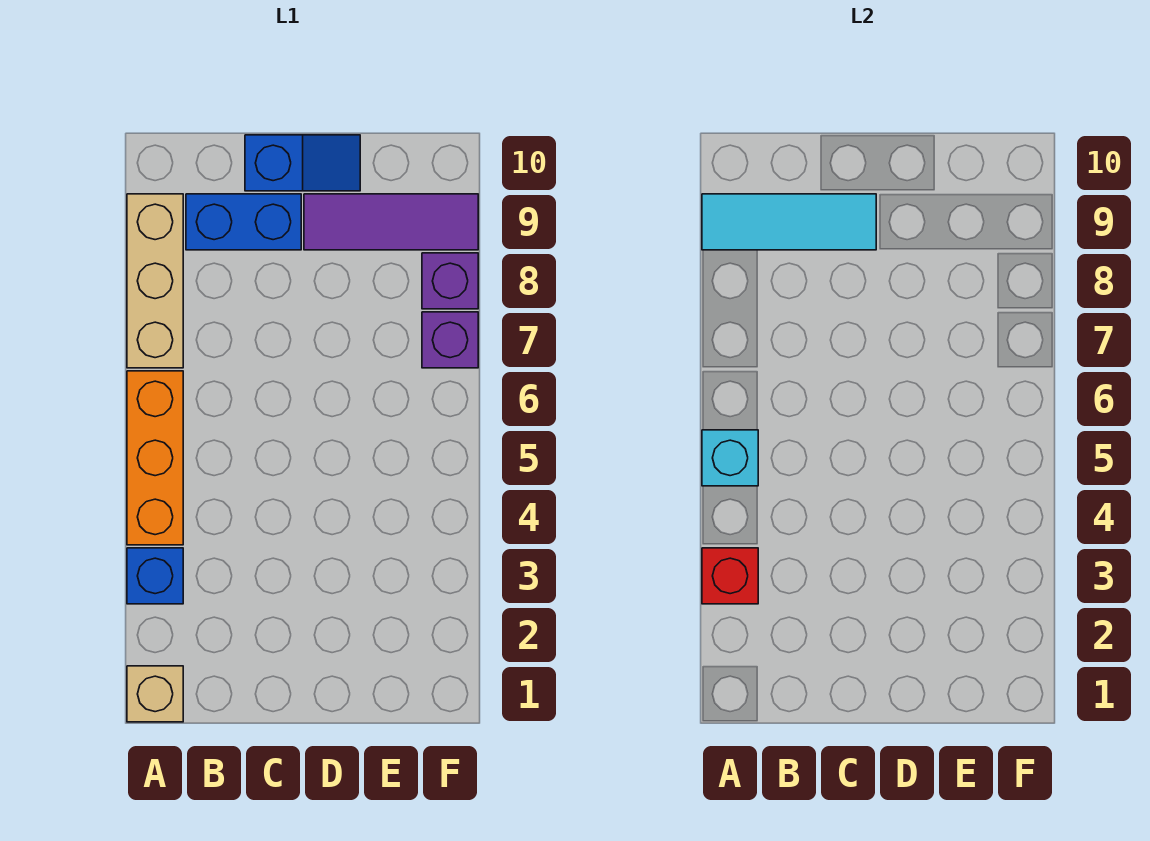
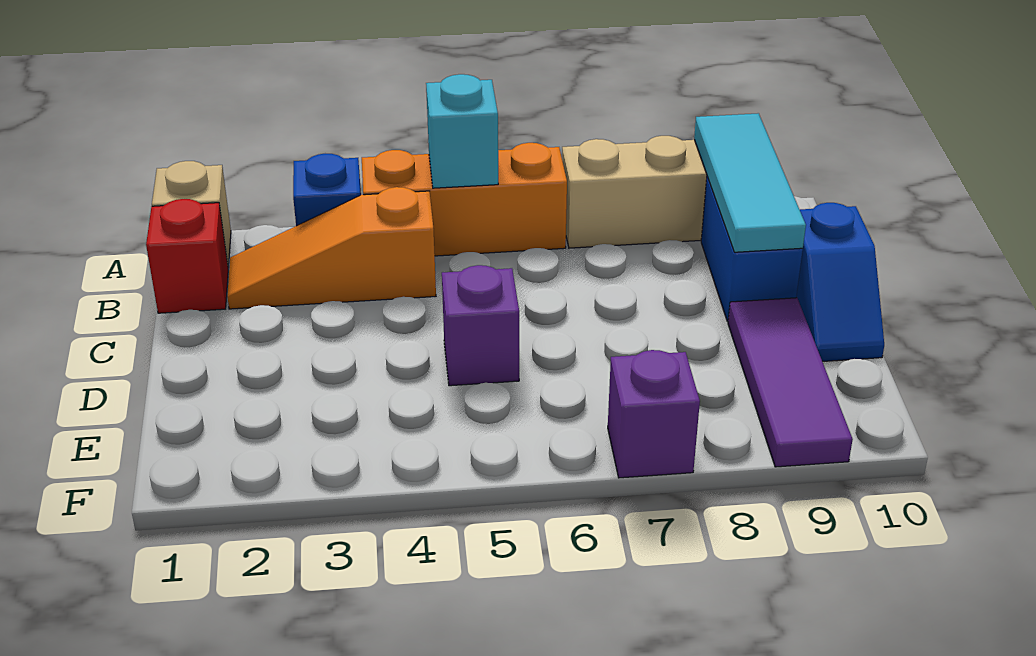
red 1x1 brick [702,548,758,604] -> red 1x1 brick moved to [146,199,228,313]
none -> orange 1x3 slope [227,187,436,309]
purple 1x1 brick [422,253,478,309] -> purple 1x1 brick moved to [442,265,519,386]

